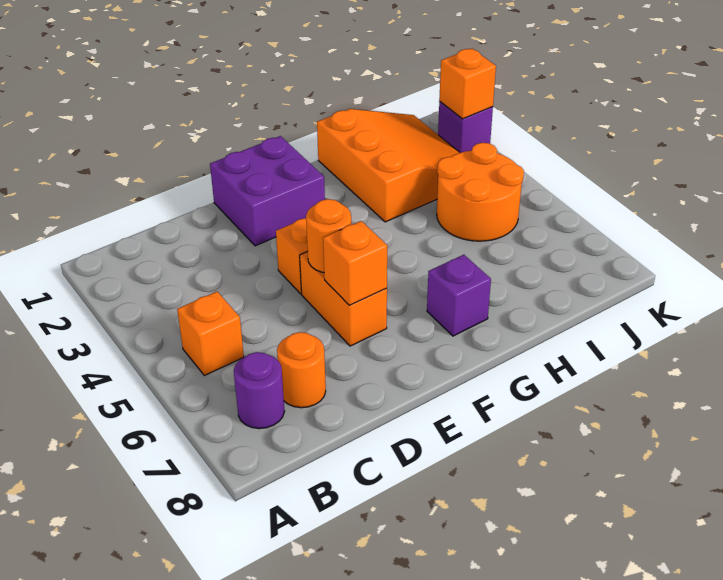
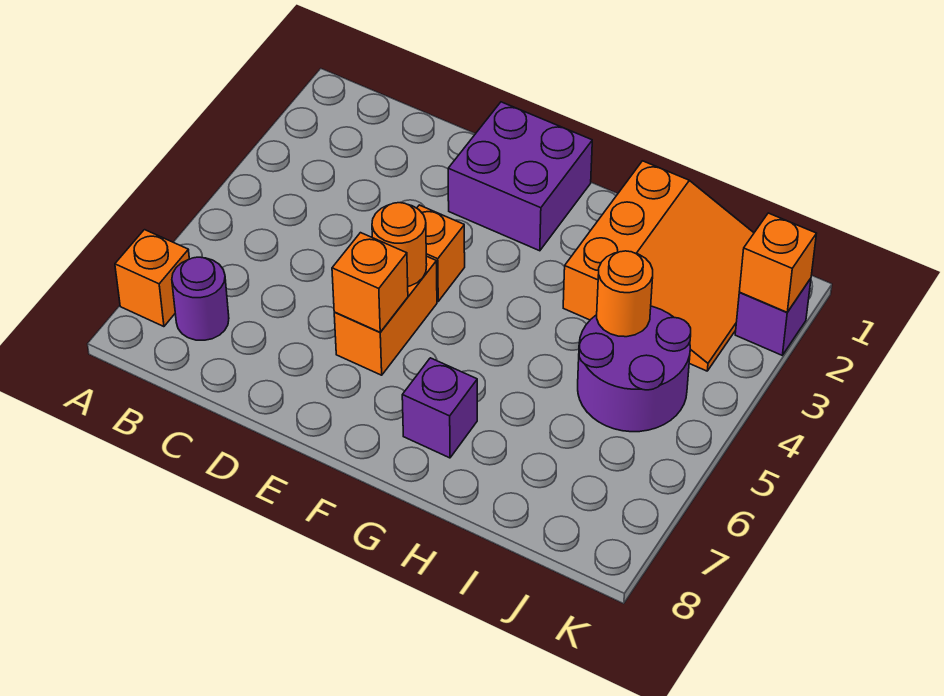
orange 1x1 brick [177,292,244,376] -> orange 1x1 brick moved to [115,230,189,327]
orange 1x1 round brick [277,332,326,408] -> orange 1x1 round brick moved to [597,251,653,337]
orange 2x2 round brick [437,143,524,241] -> purple 2x2 round brick [578,306,691,432]

